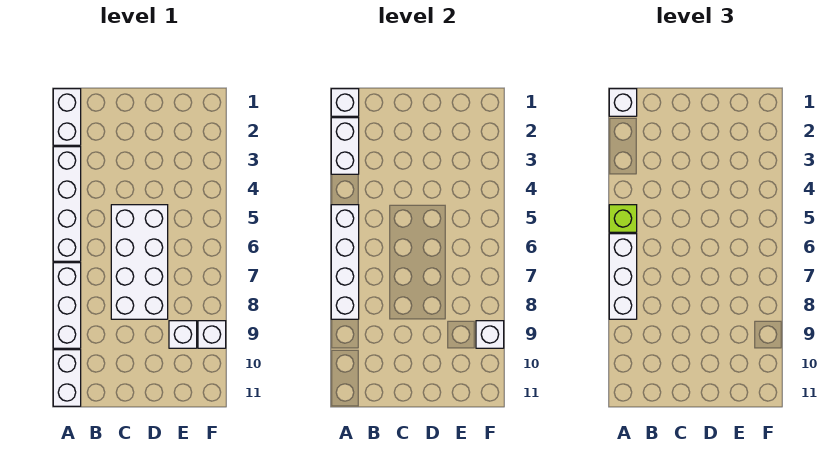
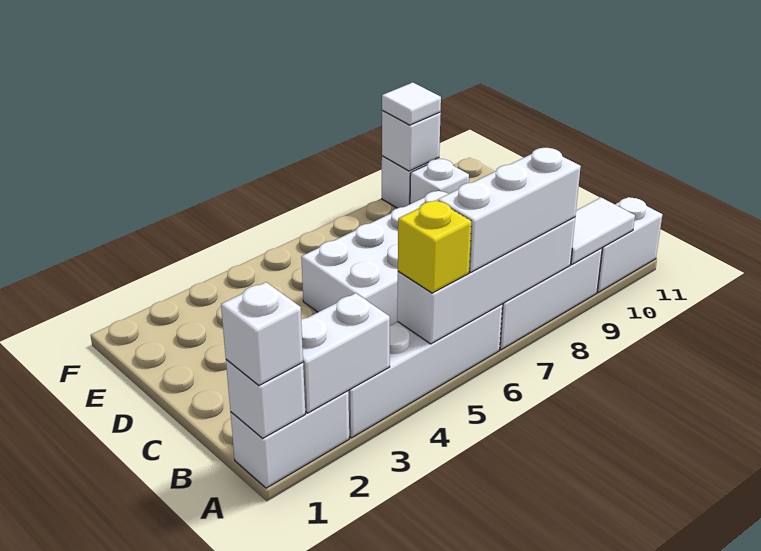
lime 1x1 brick [609,205,637,232] -> yellow 1x1 brick [398,200,471,293]
none -> white 1x2 tile [571,198,635,265]
none -> white 1x1 tile [382,82,441,125]

